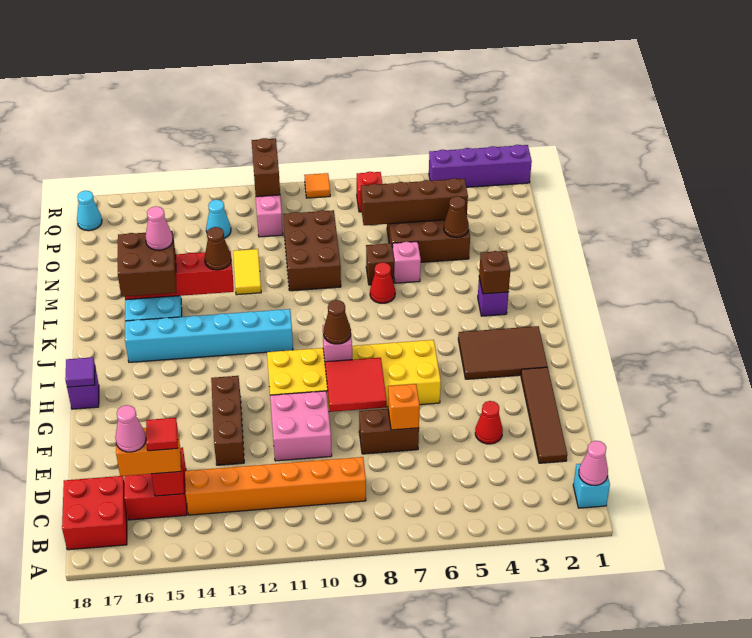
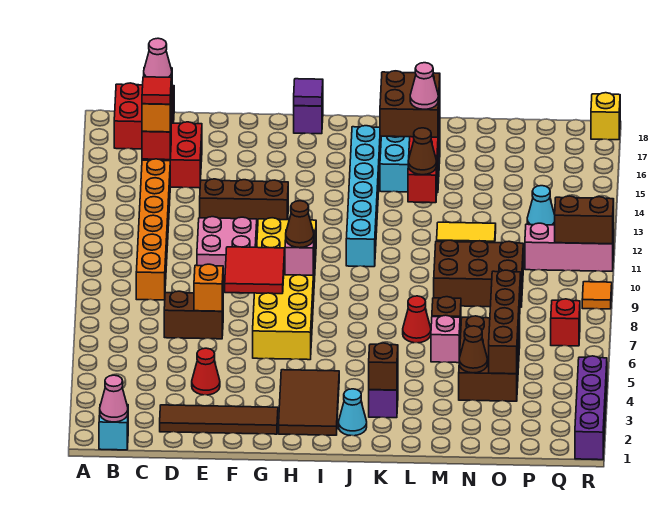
brown 1x2 brick [359,409,419,454] -> brown 1x2 brick turned to [164,291,223,339]
cyan 1x1 cone [77,191,102,231] -> cyan 1x1 cone moved to [338,389,367,436]
none -> yellow 1x1 brick [591,93,620,140]

